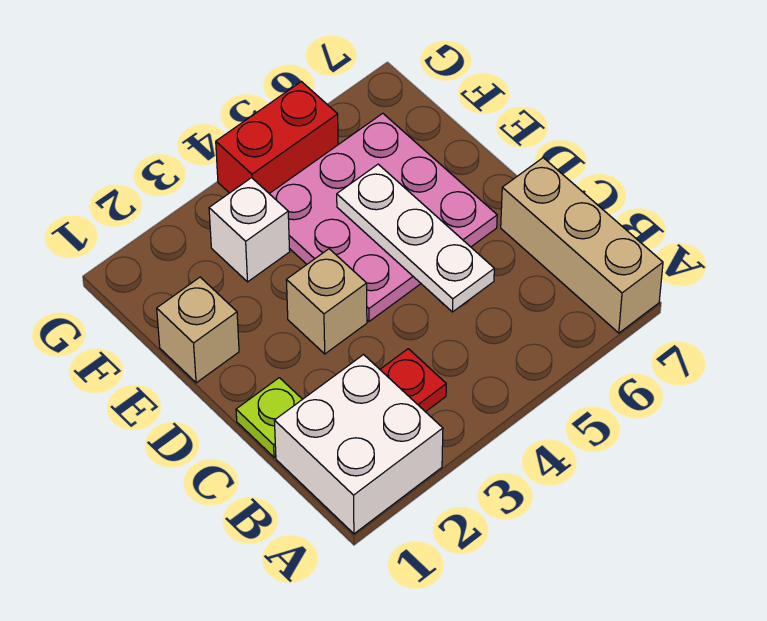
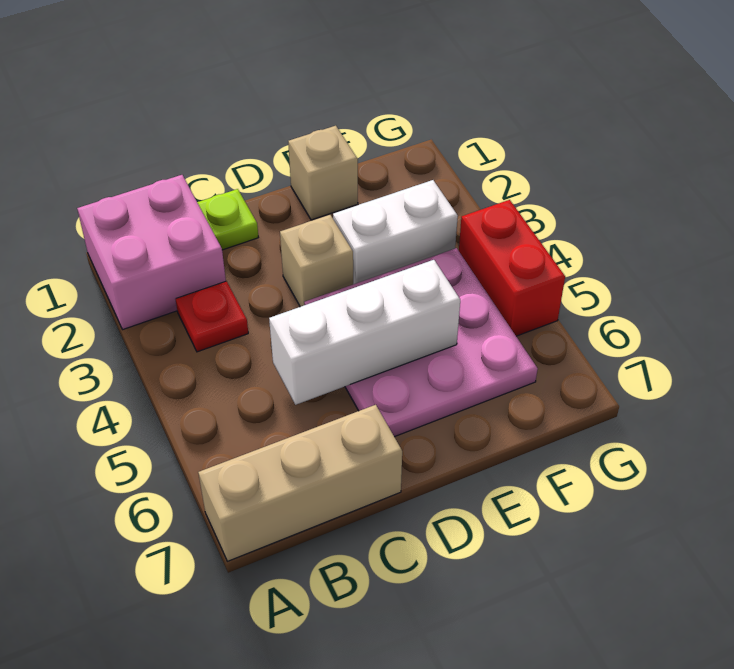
white 2x2 brick [274,355,443,534] -> pink 2x2 brick [77,175,226,329]
white 1x3 plate [337,164,494,312] -> white 1x3 brick [269,260,460,405]
white 1x1 brick [209,178,290,282] -> white 1x2 brick [333,180,458,284]

